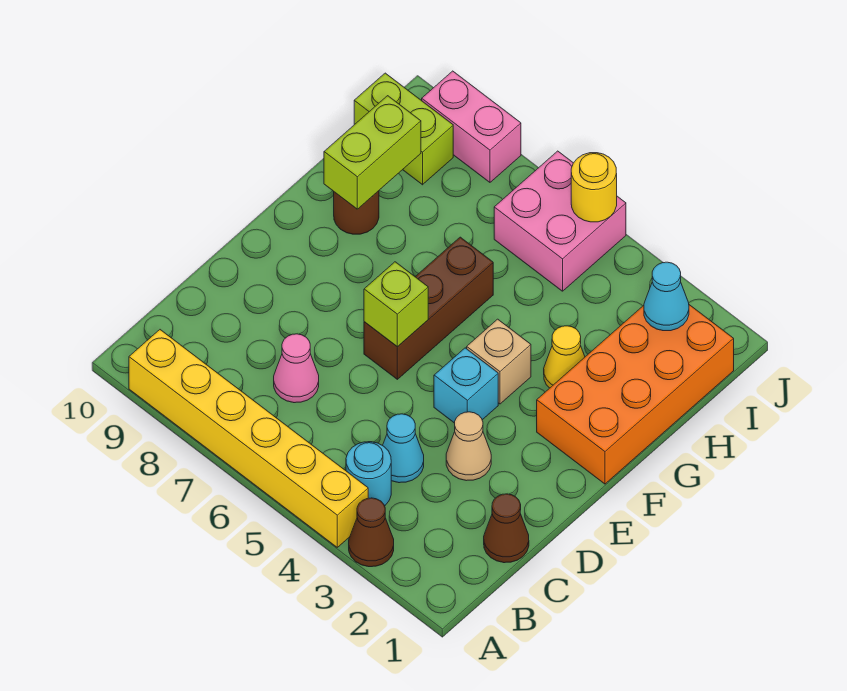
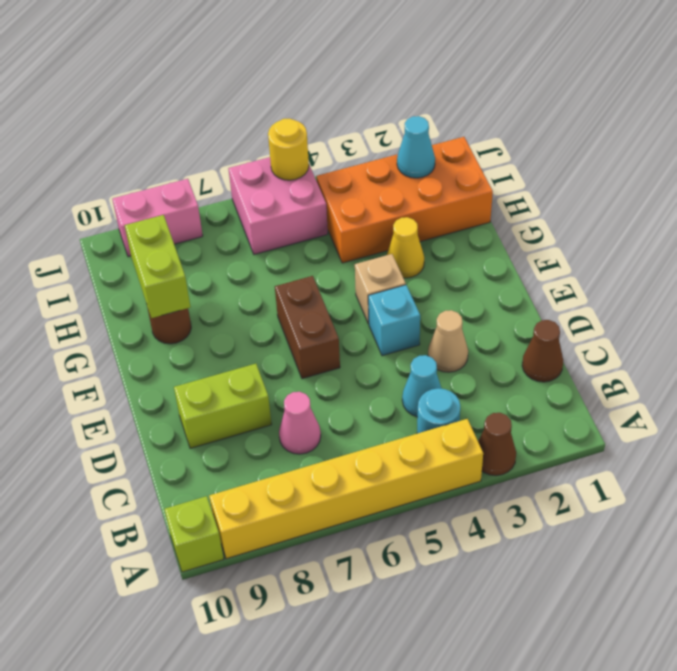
brown 1x3 brick [364,237,493,379] -> brown 1x2 brick [275,276,340,379]
lime 1x1 brick [364,262,428,347] -> lime 1x1 brick moved to [164,496,224,572]
orange 2x4 brick [537,305,734,484] -> orange 2x4 brick turned to [316,137,493,263]
lime 1x2 brick [354,73,453,185] -> lime 1x2 brick moved to [174,364,272,448]

